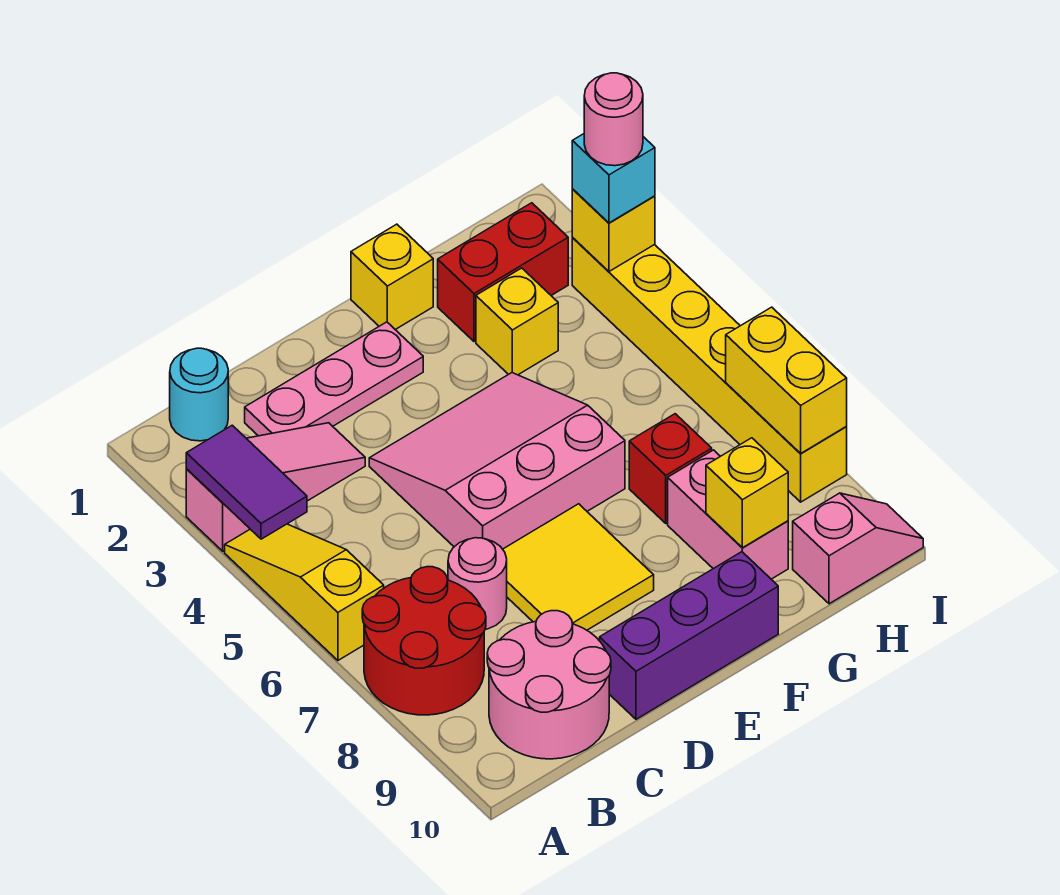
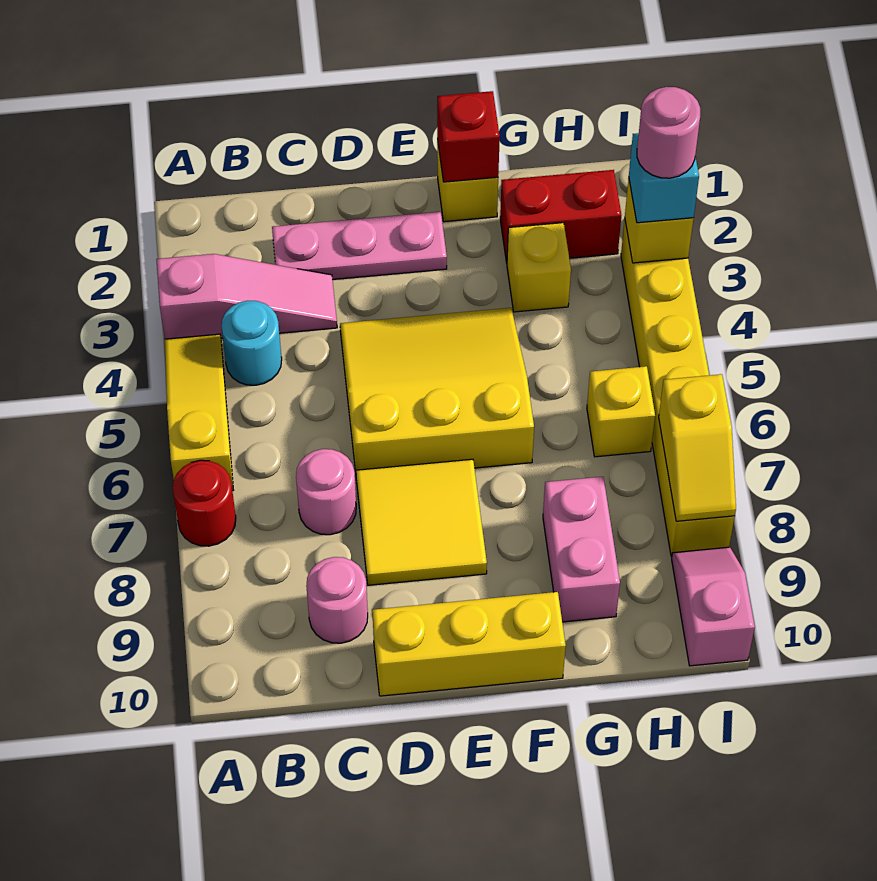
purple 1x2 tile [186,425,307,539] -> none
red 2x2 round brick [362,567,486,715] -> red 1x1 round brick [173,460,236,546]
cyan 1x1 round brick [170,348,228,441] -> cyan 1x1 round brick moved to [222,301,282,385]
pink 2x2 round brick [487,611,611,759] -> pink 1x1 round brick [306,557,368,643]
pink 3x3 slope [369,373,625,549] -> yellow 3x3 slope [340,308,534,472]
purple 1x3 brick [600,552,778,719] -> yellow 1x3 brick [372,592,566,696]
red 1x1 brick [629,414,712,523] -> red 1x1 brick moved to [437,91,500,182]
yellow 1x1 brick [706,438,788,548] -> yellow 1x1 brick moved to [587,366,655,457]
pink 1x2 slope [793,493,923,604] -> pink 1x2 slope turned to [672,547,755,666]
yellow 1x2 brick [726,307,847,454] -> yellow 1x2 slope [659,374,736,521]

